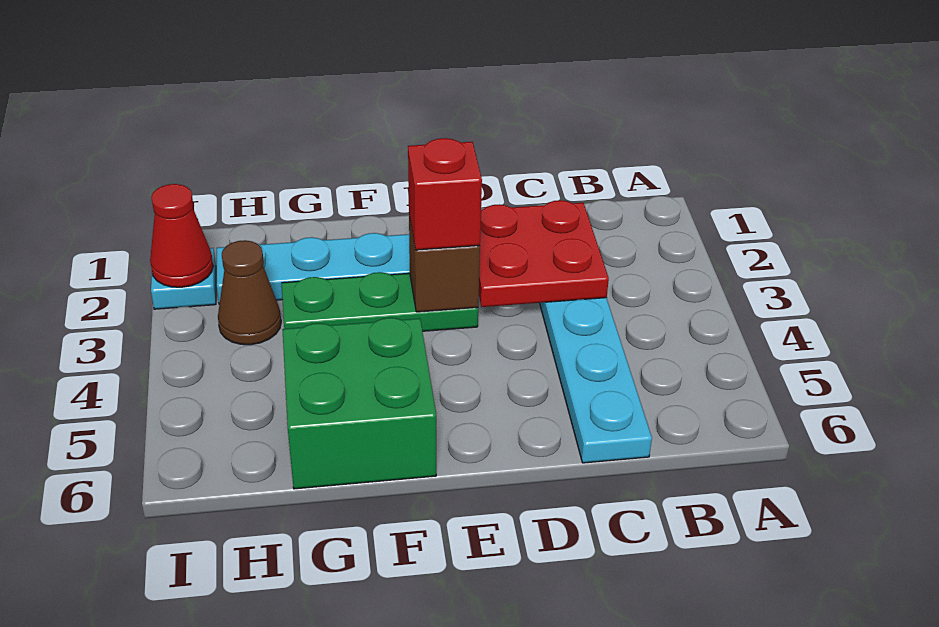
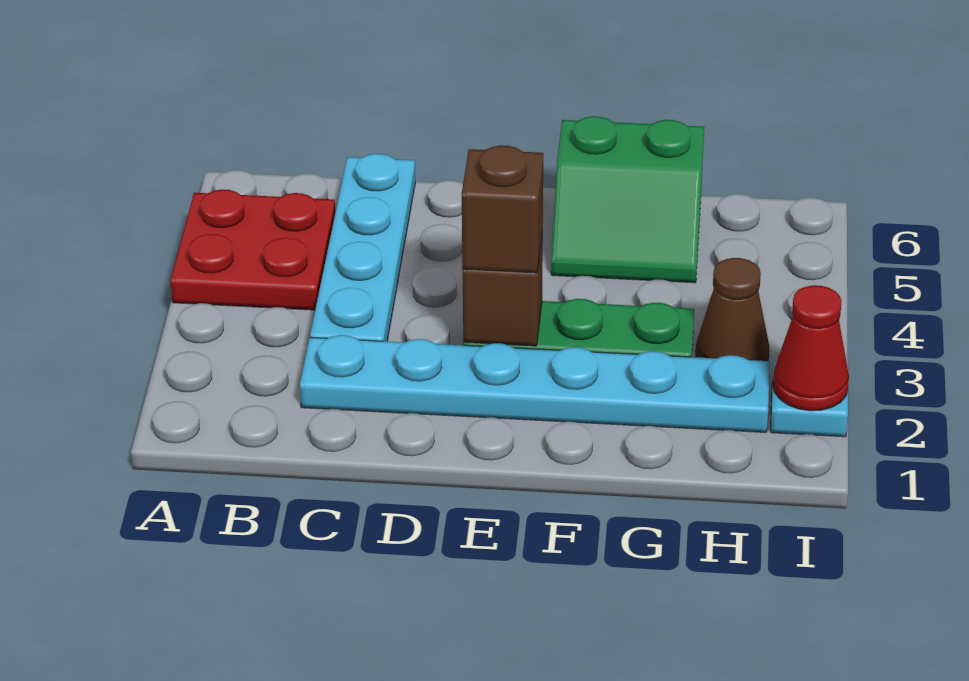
red 2x2 plate [479,200,609,307] -> red 2x2 plate moved to [171,189,335,310]
red 1x1 brick [408,138,482,250] -> brown 1x1 brick [462,145,543,273]
green 2x2 brick [282,318,436,489] -> green 2x2 slope [551,116,704,283]

